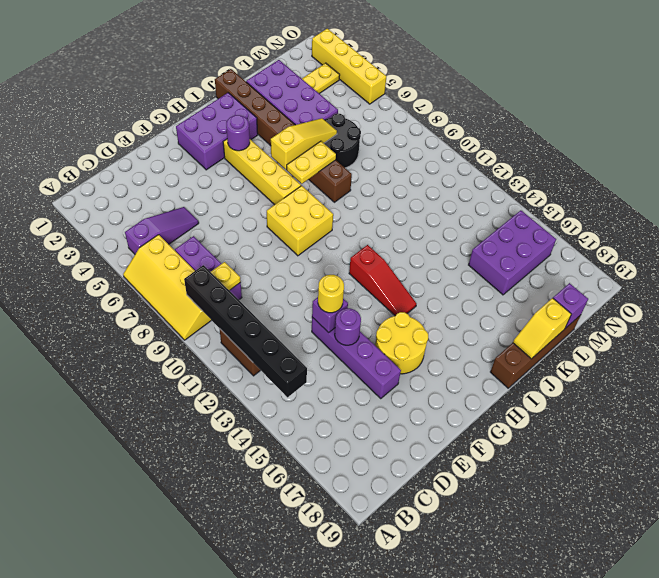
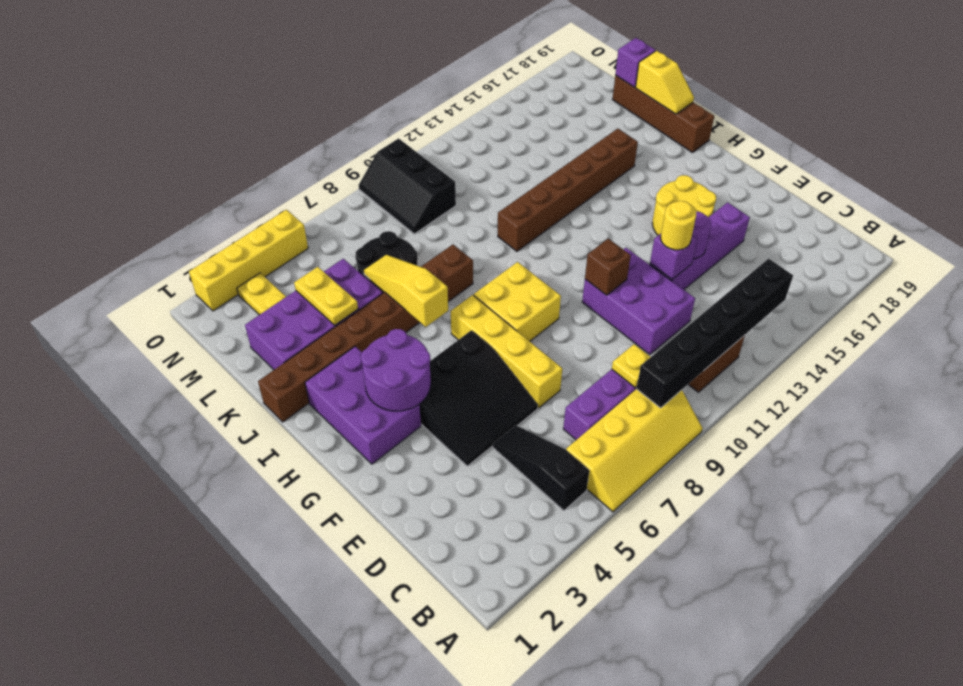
purple 1x3 slope [125,207,199,254] -> black 1x3 slope [493,425,589,511]
none -> black 3x3 slope [419,330,538,466]
none -> brown 1x1 brick [585,239,631,295]
yellow 1x4 brick [223,139,301,205] -> yellow 1x4 brick turned to [451,295,562,408]
purple 1x1 round brick [226,115,250,151] -> purple 2x2 round brick [361,329,431,411]
red 1x3 slope [349,245,417,316] -> none
yellow 1x2 plate [287,141,336,184] -> yellow 1x2 plate moved to [294,267,358,325]
none -> brown 1x6 brick [498,129,638,251]
purple 2x3 brick [469,210,556,295] -> purple 2x3 brick moved to [582,248,695,355]
none -> black 2x3 slope [359,138,456,234]

